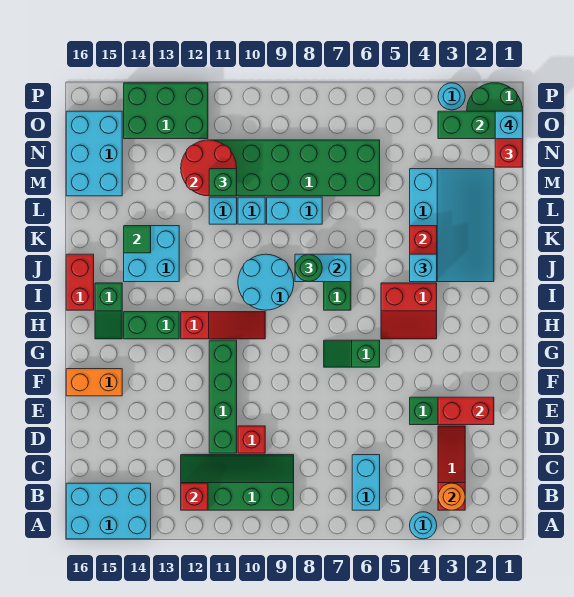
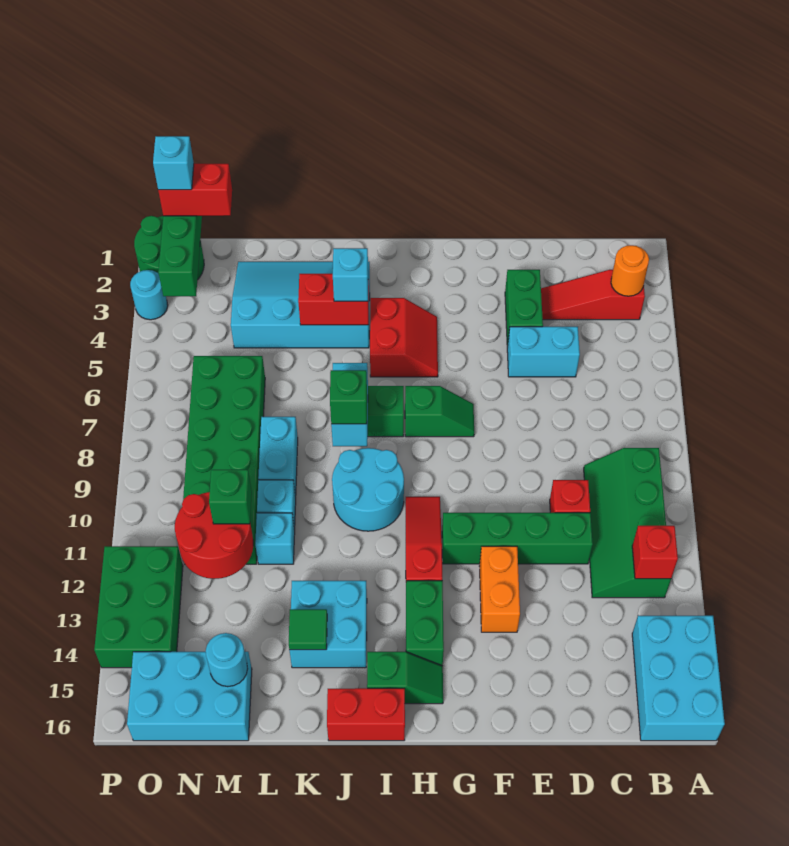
cyan 1x1 round brick [410,512,437,539] -> cyan 1x1 round brick moved to [206,633,248,687]
cyan 1x2 brick [352,455,380,510] -> cyan 1x2 brick moved to [507,327,580,377]
red 1x2 brick [438,397,494,425] -> none
orange 1x2 brick [66,369,122,396] -> orange 1x2 brick moved to [479,546,520,632]
green 1x2 slope [324,340,380,367] -> green 1x2 slope turned to [405,386,474,437]
green 1x1 round brick [295,254,322,282] -> green 1x1 brick [330,370,367,424]

